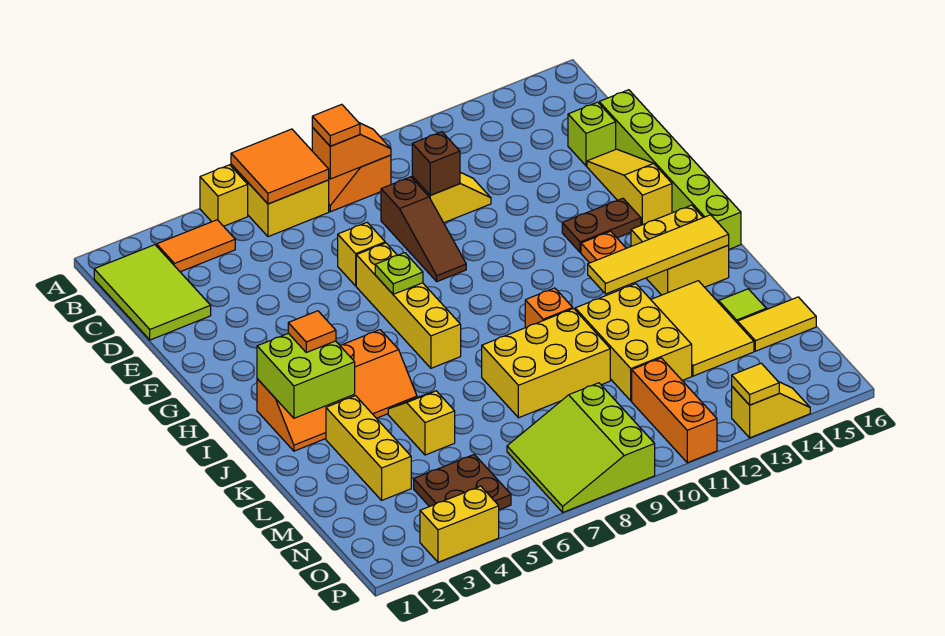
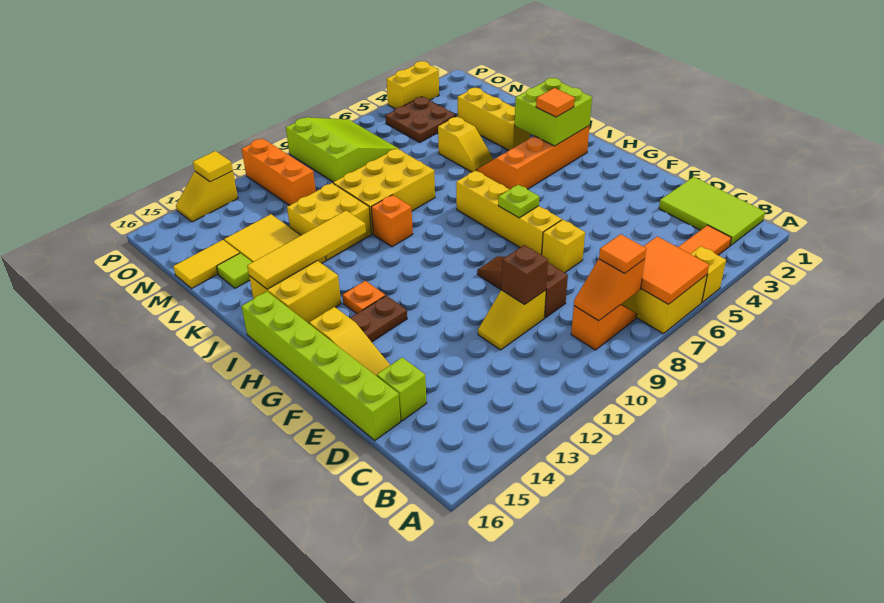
yellow 2x3 brick [575,284,692,401] -> yellow 2x2 brick [287,183,371,260]

